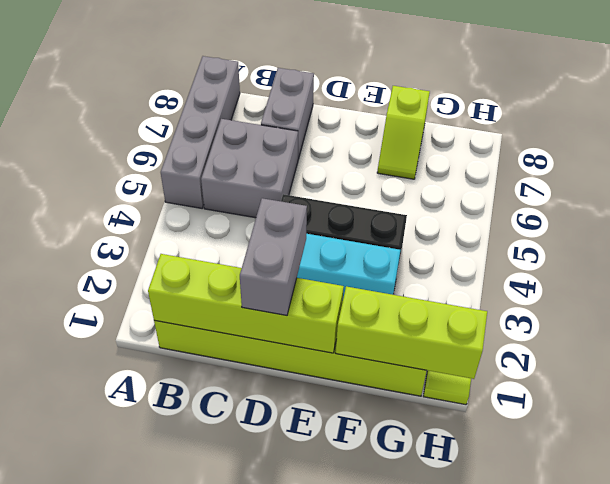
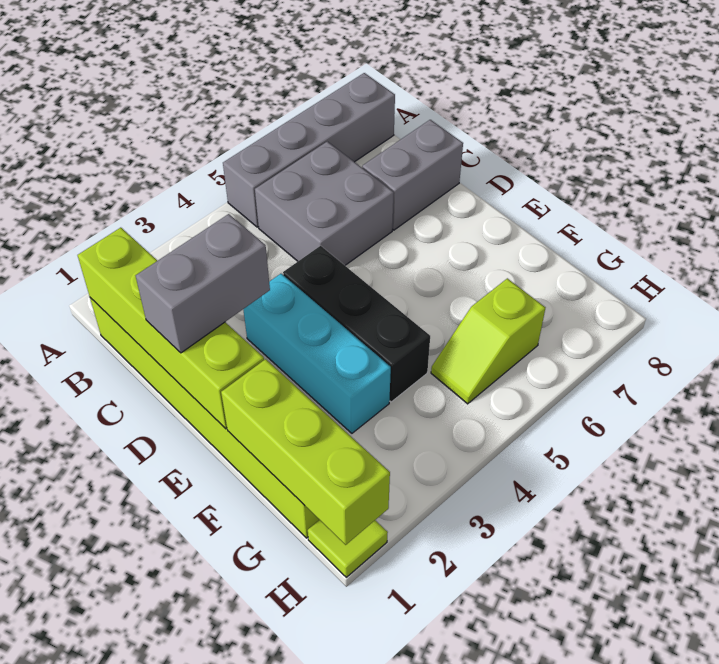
lime 1x2 slope [377,86,430,179] -> lime 1x2 slope moved to [431,278,546,404]

